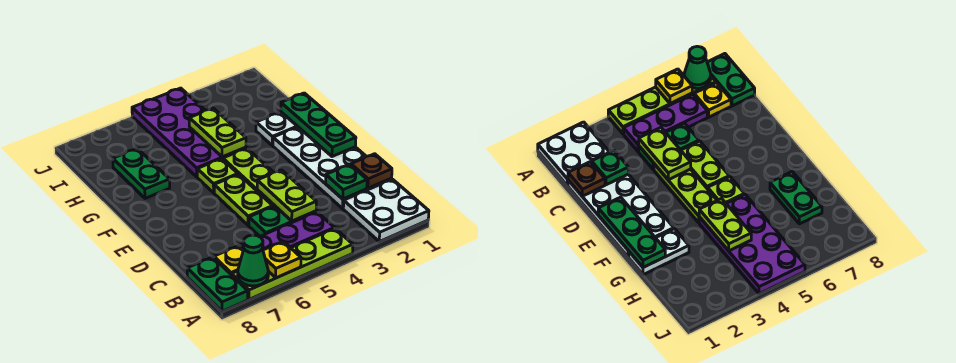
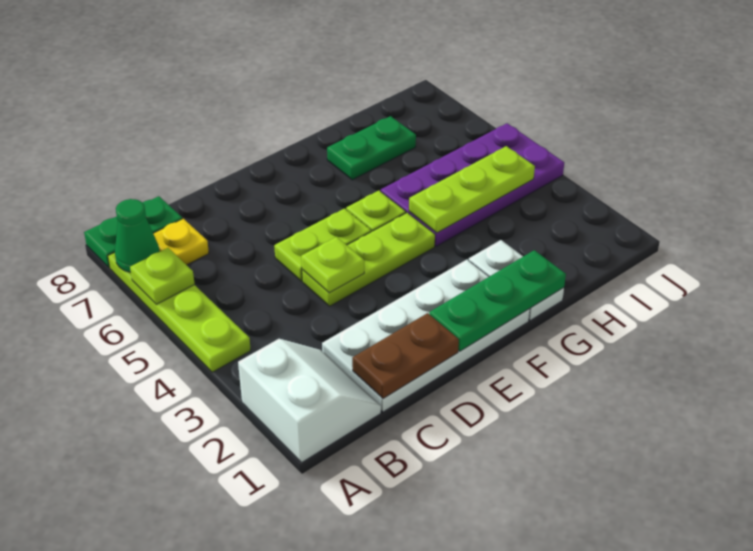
white 2x2 plate [343,179,429,242] -> white 2x2 slope [238,339,381,463]
yellow 1x1 plate [263,241,301,278] -> lime 1x1 plate [130,248,195,304]
purple 1x3 plate [240,212,334,250] -> none
brown 1x1 plate [351,154,392,188] -> brown 1x2 plate [352,313,459,398]
green 1x1 plate [326,164,367,199] -> none
green 1x2 plate [249,206,316,236] -> none
lime 1x2 plate [257,170,316,221] -> lime 1x1 plate [301,237,364,293]
lime 1x2 plate [189,108,246,157] -> lime 1x3 plate [409,146,535,233]

